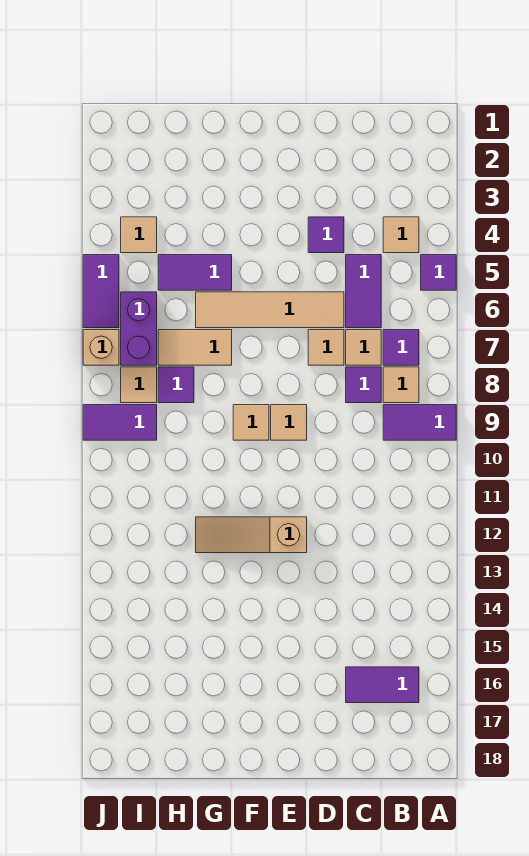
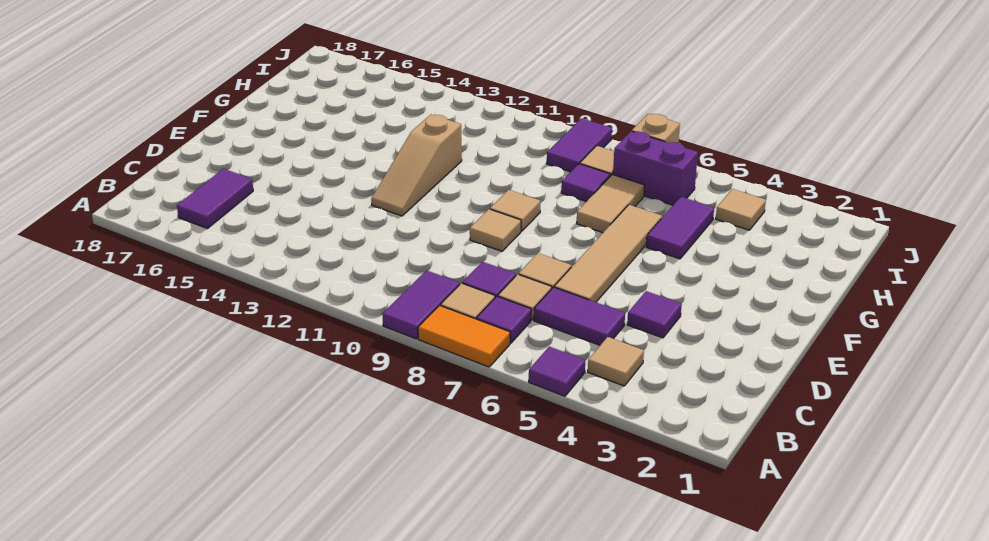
none -> orange 1x2 tile [418,305,510,367]
tan 1x3 slope [196,517,307,553] -> tan 1x3 slope turned to [371,115,462,216]
purple 1x2 tile [83,255,119,328] -> none

